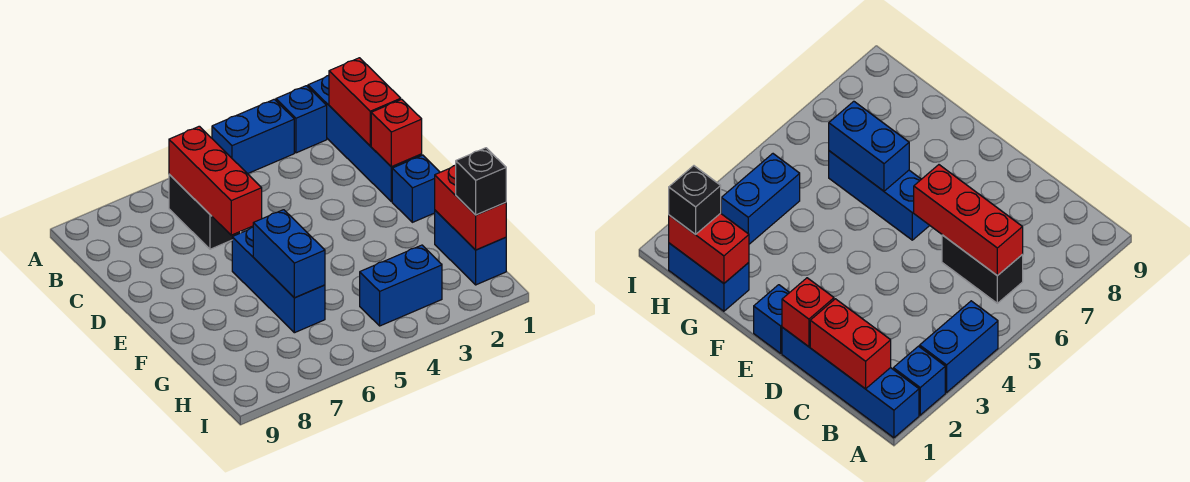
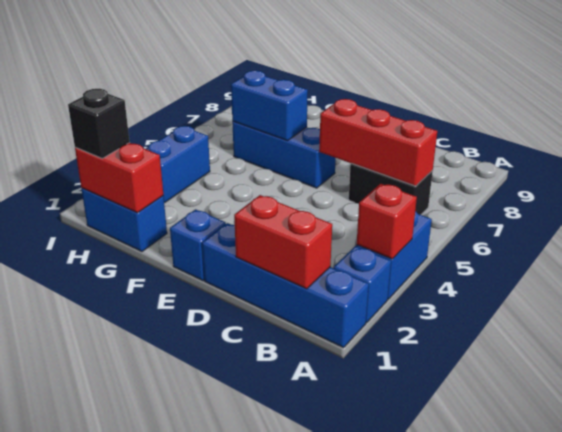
red 1x1 brick [371,99,422,167] -> red 1x1 brick moved to [357,184,417,259]

